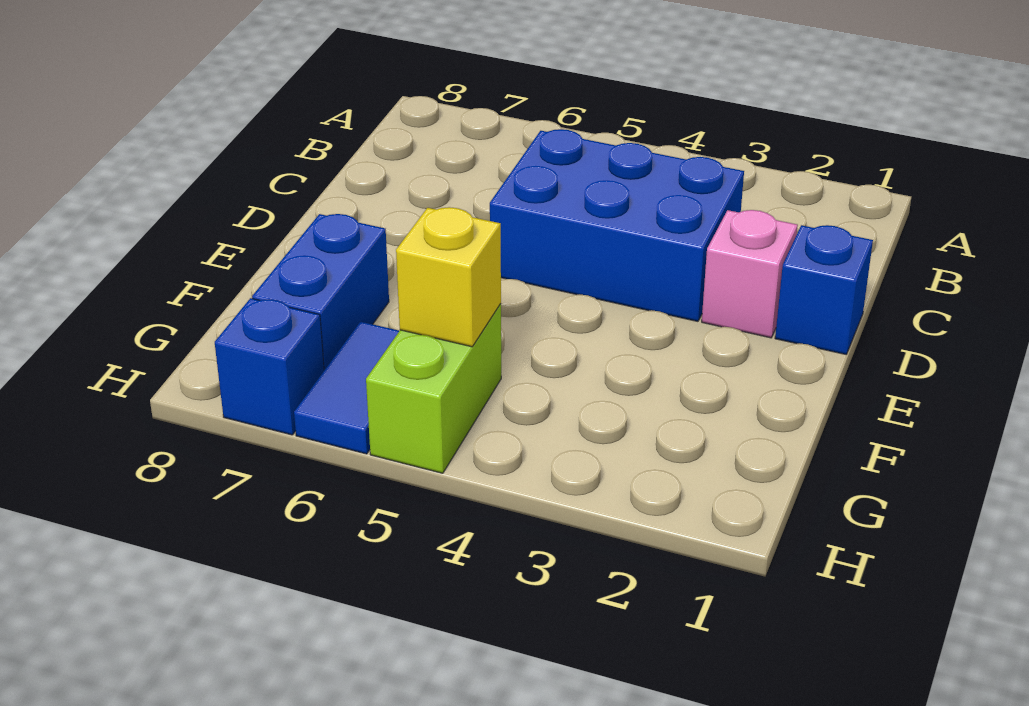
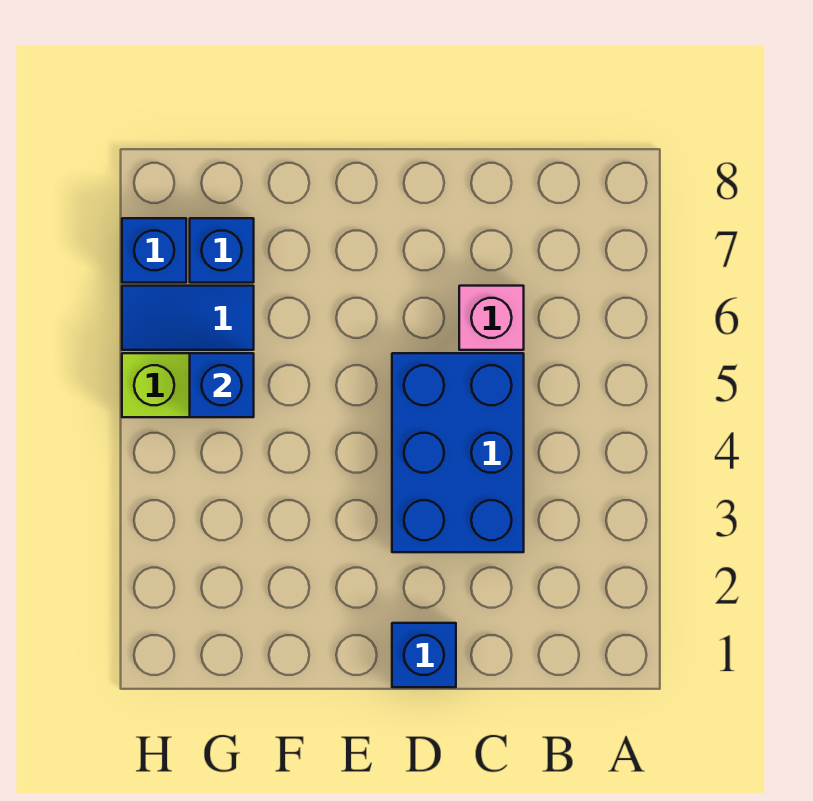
pink 1x1 brick [702,210,798,338] -> pink 1x1 brick moved to [459,286,524,350]
blue 1x2 brick [252,214,389,370] -> blue 1x1 brick [190,218,254,283]
yellow 1x1 brick [396,207,501,347] -> blue 1x1 brick [190,353,254,417]

